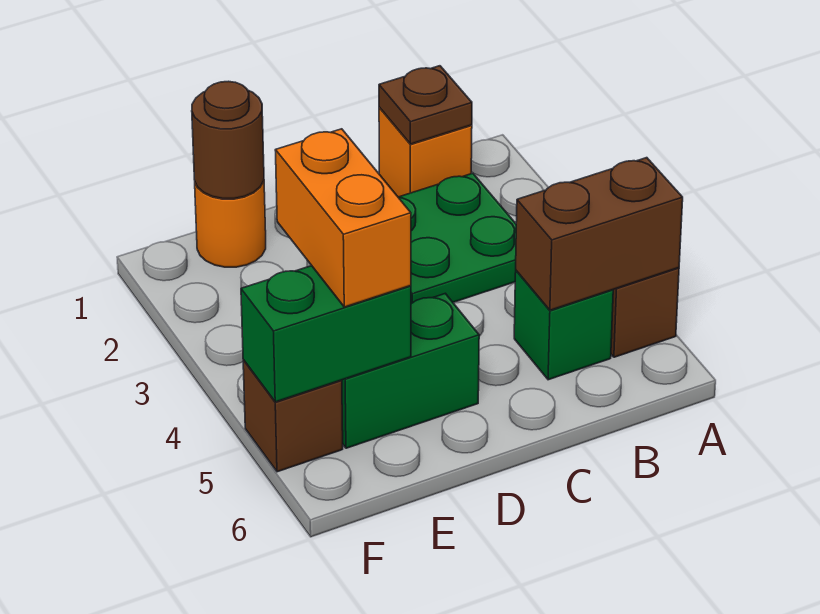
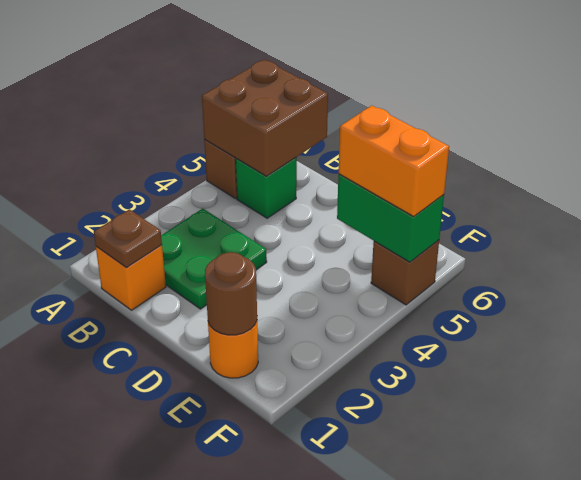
brown 1x2 brick [516,158,683,310] -> brown 2x2 brick [202,60,328,176]
green 1x2 brick [342,293,479,448] -> none
orange 1x2 brick [275,129,411,307] -> orange 1x2 brick turned to [339,106,449,216]

